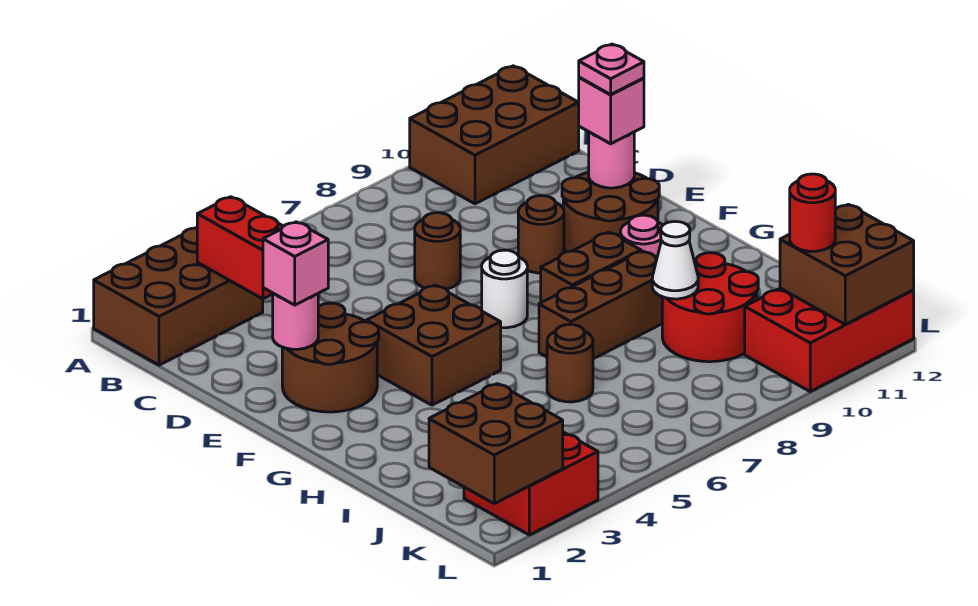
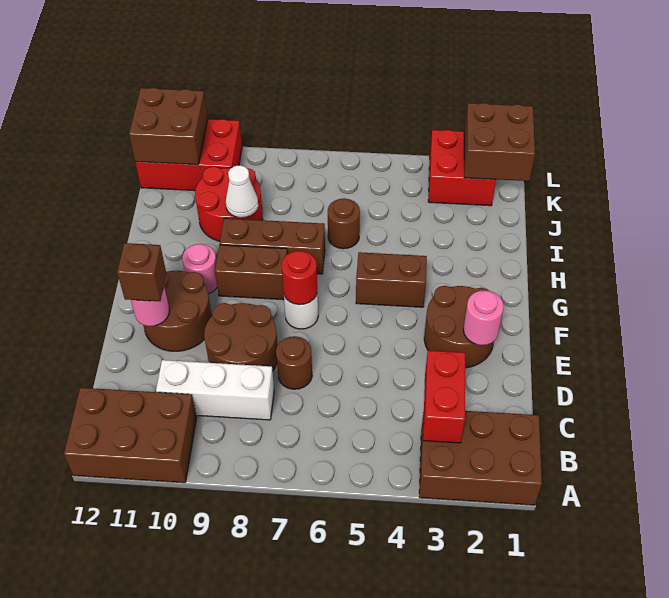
none -> white 1x3 brick [156,360,274,420]
pink 1x1 brick [263,222,328,305] -> none
brown 1x1 round brick [518,196,564,273] -> brown 2x2 round brick [204,303,278,371]
pink 1x1 brick [579,77,644,144] -> brown 1x1 brick [117,243,166,301]
pink 1x1 plate [579,44,644,94] -> none
brown 2x2 brick [367,285,501,405] -> brown 1x2 brick [356,252,427,307]
red 1x1 round brick [790,174,835,251] -> red 1x1 round brick moved to [281,251,317,305]

